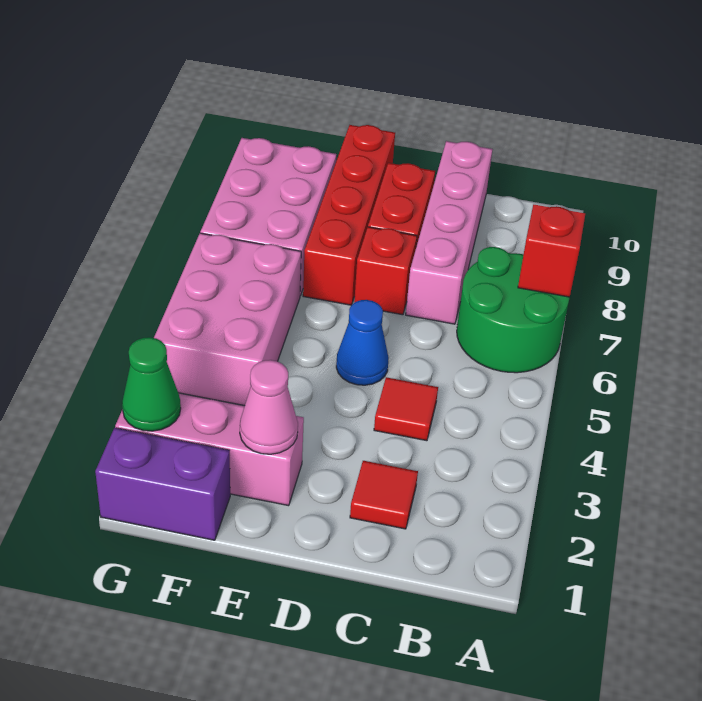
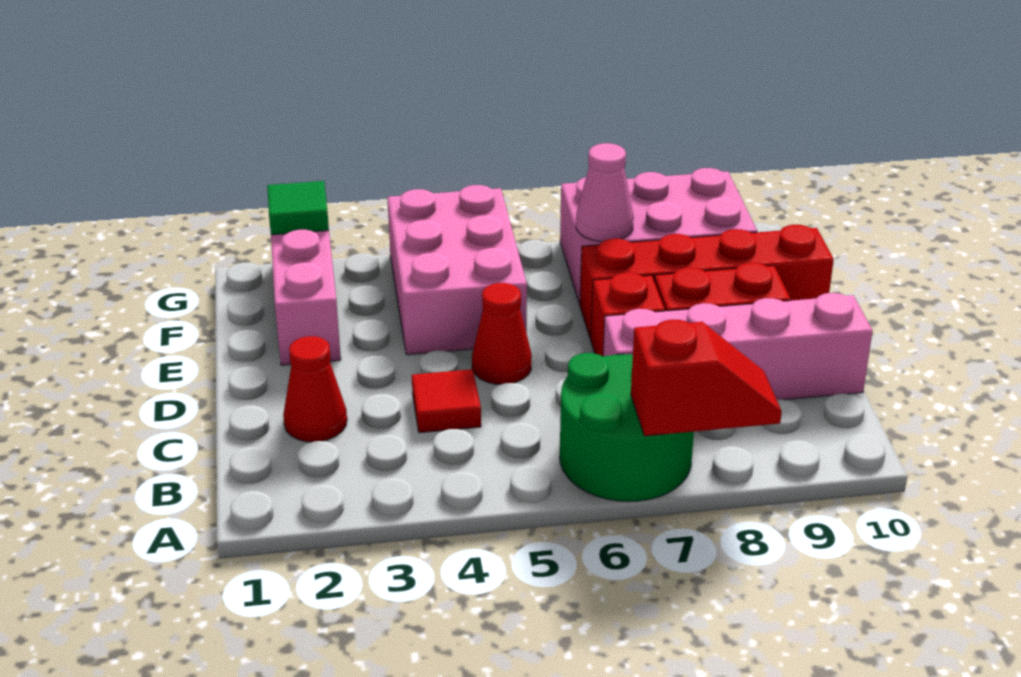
red 1x1 tile [350,461,418,529] -> red 1x1 cone [283,336,347,442]
blue 1x1 cone [336,300,389,385] -> red 1x1 cone [472,283,532,384]
pink 1x1 cone [240,360,298,454] -> pink 1x1 cone moved to [576,143,634,242]
purple 1x2 brick [95,428,230,540] -> none
pink 2x3 brick [154,233,301,406] -> pink 2x3 brick turned to [387,185,527,355]
green 1x1 cone [122,337,181,431] -> green 1x1 tile [267,181,329,235]

